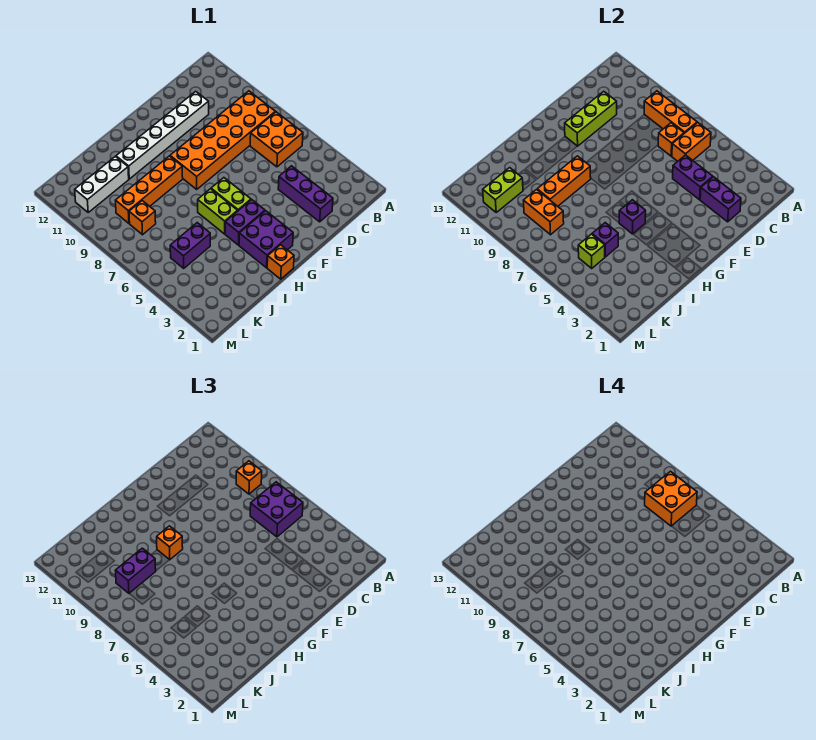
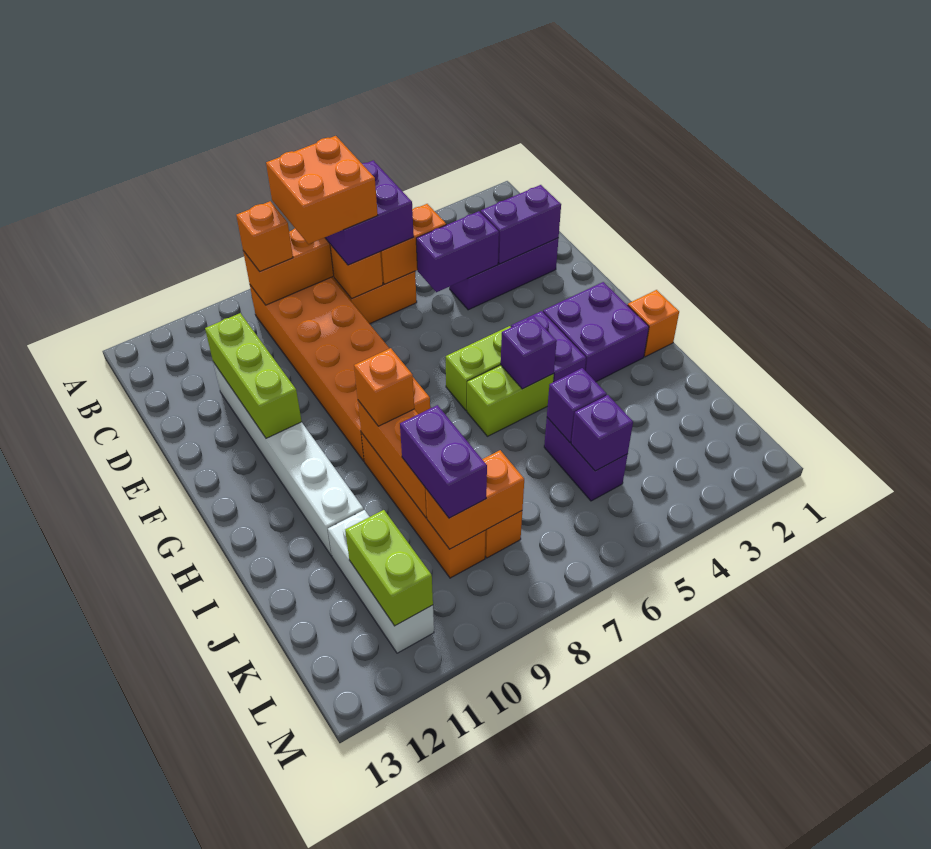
orange 1x2 brick [672,123,711,161] -> orange 1x2 brick turned to [380,204,446,284]
lime 1x1 brick [578,234,605,268] -> purple 1x1 brick [571,395,633,471]

